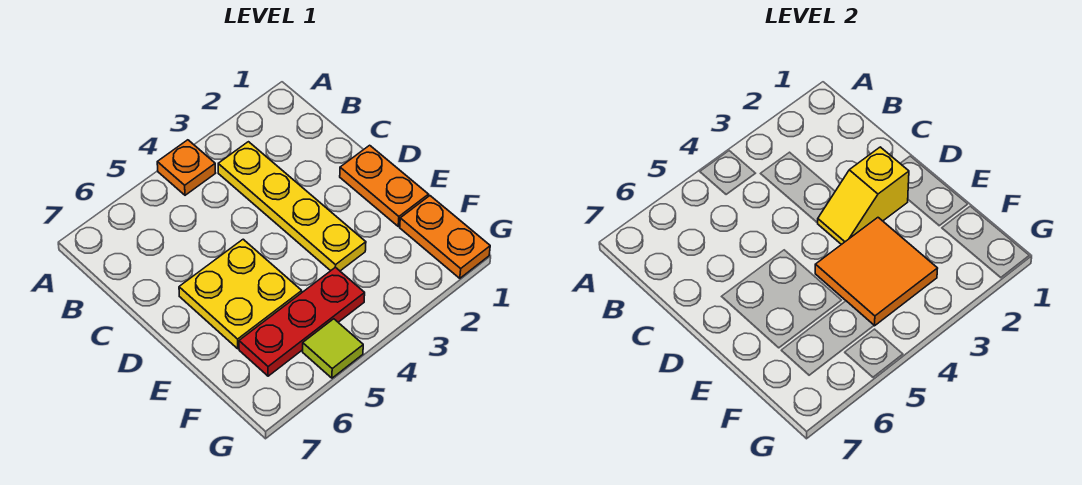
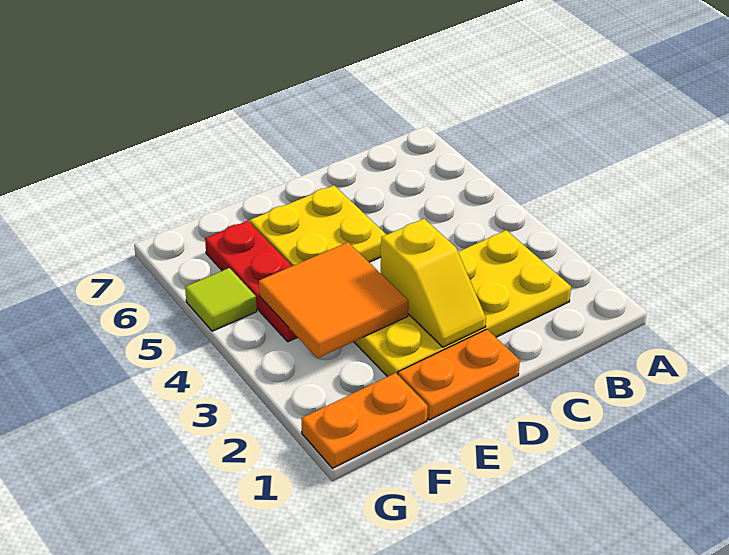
orange 1x1 plate [157,140,215,195] -> none
yellow 1x4 plate [218,142,366,271] -> yellow 2x4 plate [354,230,571,377]
yellow 1x2 slope [818,147,909,245] -> yellow 1x2 slope turned to [381,219,486,347]

